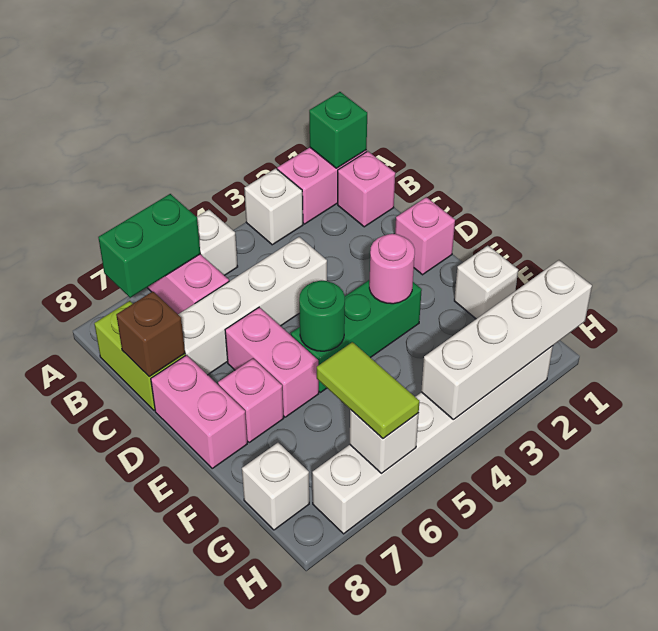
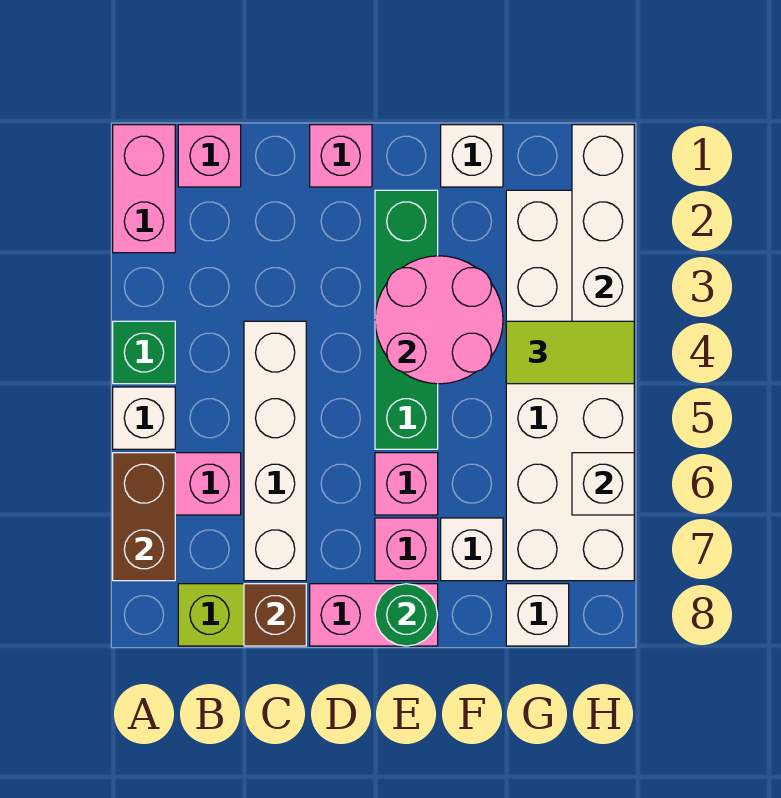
green 1x1 brick [309,92,367,168] -> green 1x1 brick moved to [113,321,175,384]
white 1x1 brick [244,168,303,245] -> white 1x1 brick moved to [441,518,503,581]
green 1x2 brick [98,194,200,298] -> brown 1x2 brick [113,453,175,581]
pink 1x2 brick [225,307,319,417] -> pink 1x1 brick [375,453,438,515]
green 1x3 brick [291,280,422,393] -> green 1x4 brick [375,190,438,449]
pink 1x1 round brick [369,234,415,304] -> pink 2x2 round brick [375,256,503,384]
green 1x1 round brick [299,281,345,351] -> green 1x1 round brick moved to [375,584,438,646]
lime 1x2 tile [317,342,419,439] -> lime 1x2 tile moved to [506,321,634,384]
white 1x6 brick [312,346,553,534] -> white 2x6 brick [506,190,634,581]

